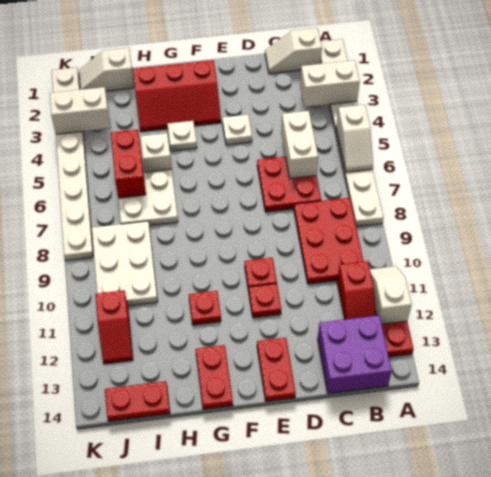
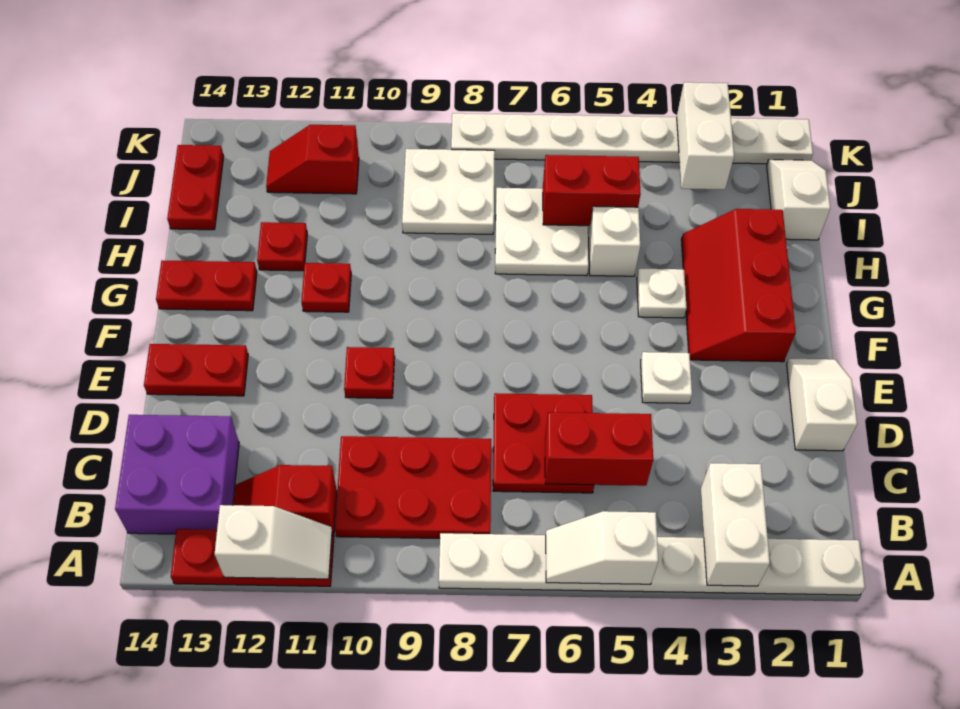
white 1x2 slope [265,28,322,74] -> white 1x2 slope moved to [787,359,857,451]
white 1x2 brick [281,111,318,179] -> red 1x2 brick [545,412,653,486]
red 1x1 plate [249,284,281,318] -> red 1x1 plate moved to [257,222,307,271]
white 2x3 plate [92,221,158,306] -> white 2x2 plate [402,149,495,234]

